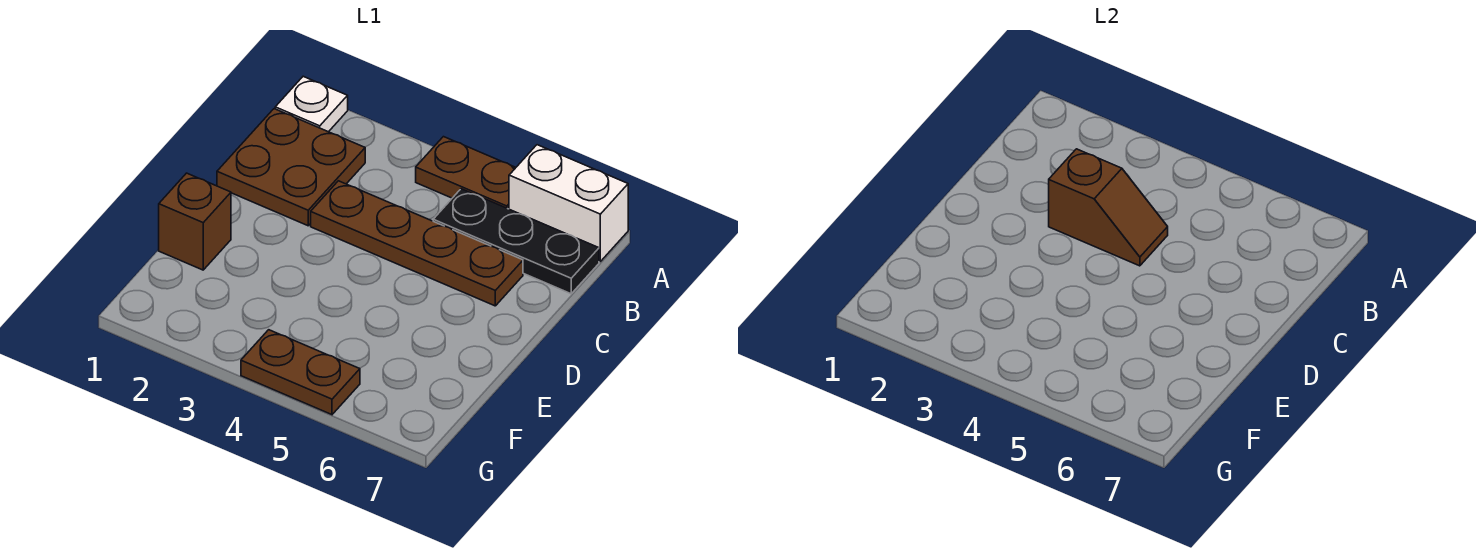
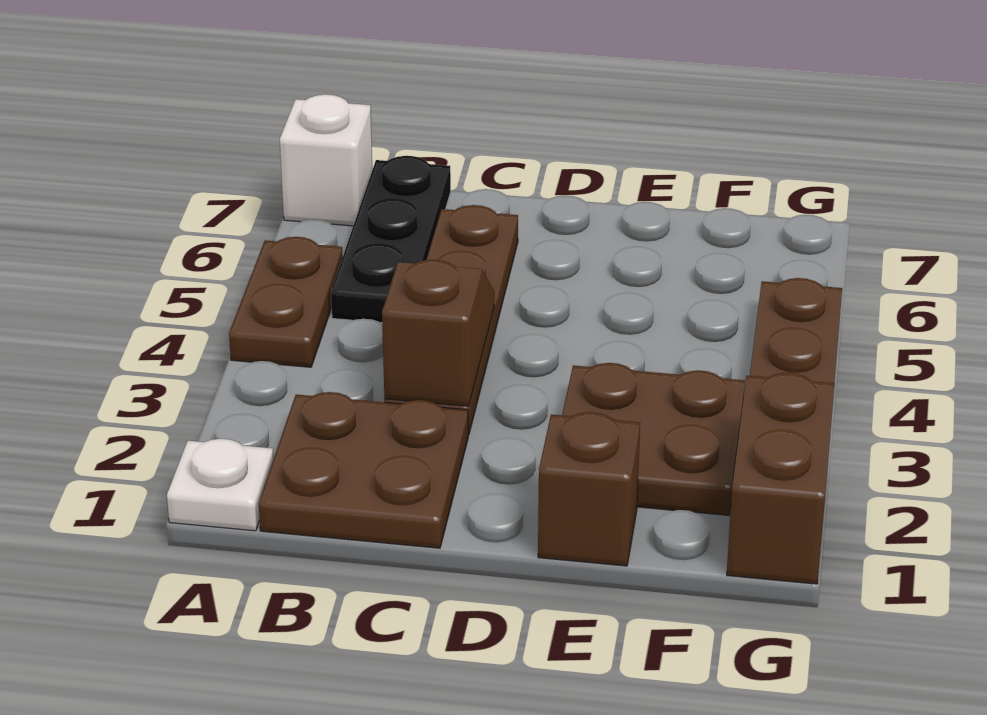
white 1x2 brick [509,145,628,261] -> white 1x1 brick [280,94,372,226]
none -> brown 2x2 plate [562,363,745,515]
none -> brown 1x2 brick [727,373,835,584]

